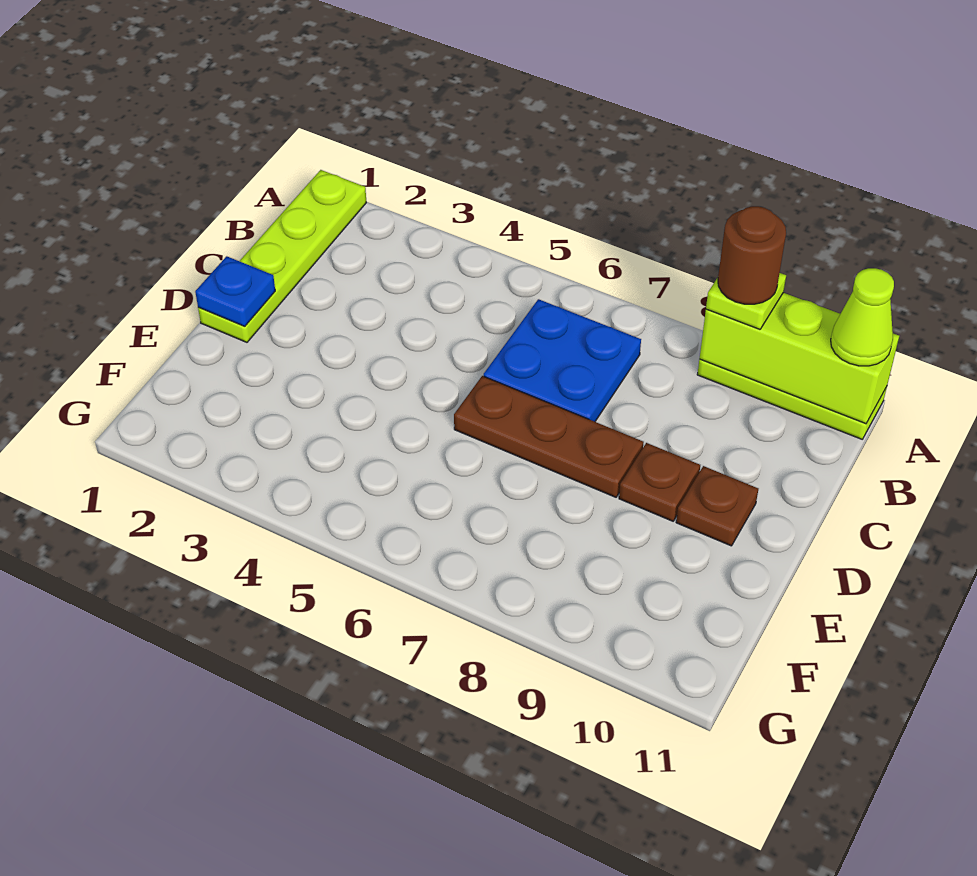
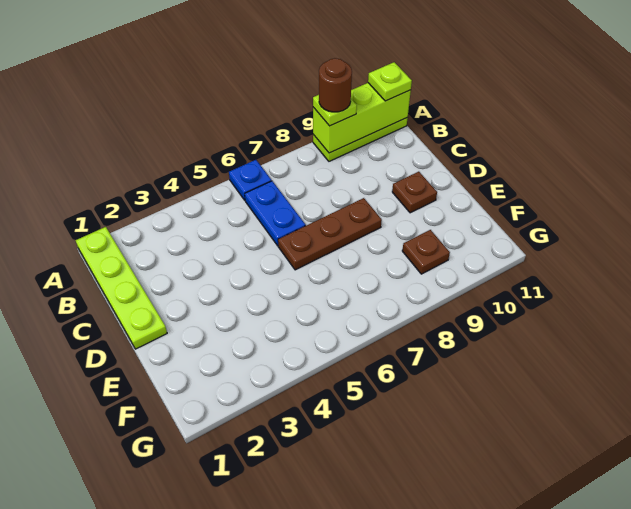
lime 1x1 cone [831,268,894,366] -> lime 1x1 plate [368,62,412,101]
blue 2x2 plate [484,299,641,422] -> blue 1x2 plate [245,181,306,246]
blue 1x1 plate [195,256,275,326] -> blue 1x1 plate moved to [229,160,271,200]
brown 1x1 plate [619,443,700,521] -> brown 1x1 plate moved to [402,230,450,274]

